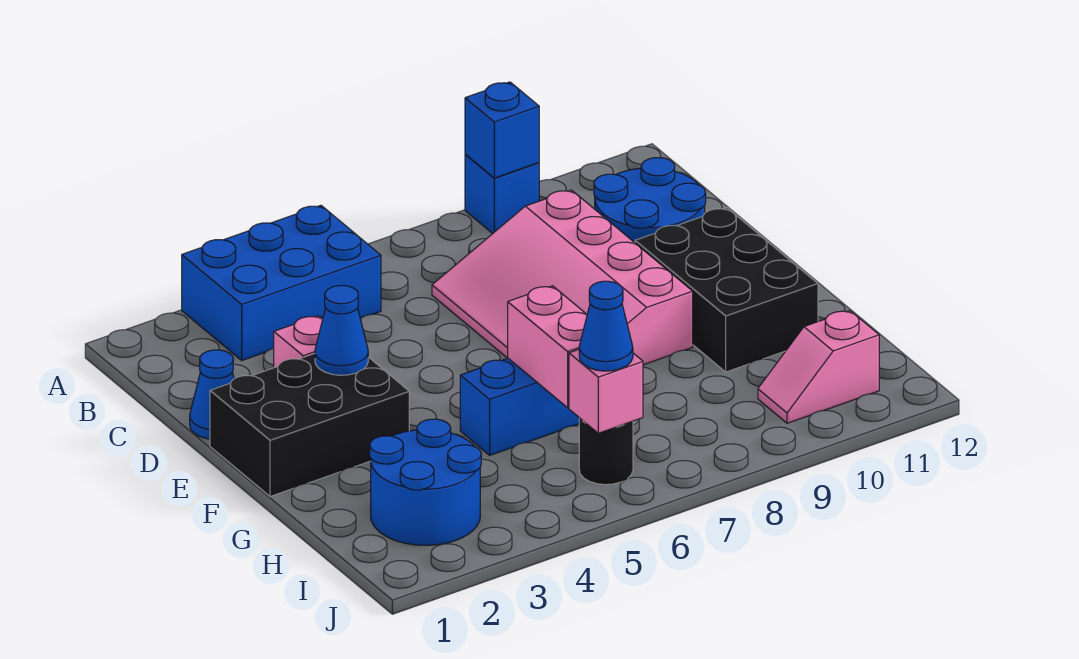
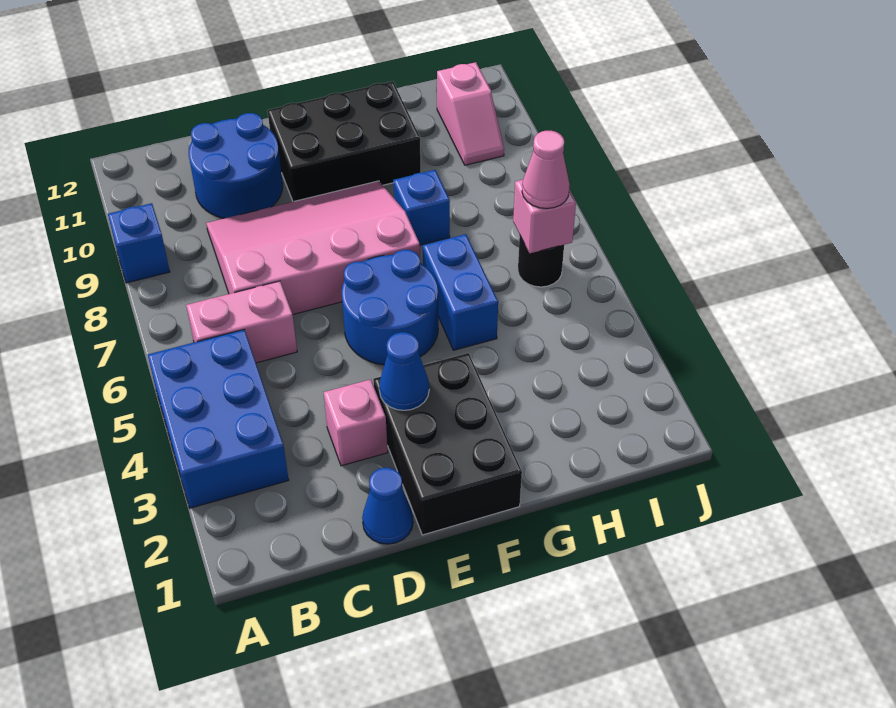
blue 1x1 brick [465,82,539,178] -> blue 1x1 brick moved to [393,170,450,245]
pink 3x4 slope [432,190,693,365] -> pink 3x4 slope turned to [206,181,420,314]
pink 1x2 brick [508,286,587,408] -> pink 1x2 brick moved to [186,281,297,363]
blue 2x2 round brick [370,419,481,545] -> blue 2x2 round brick moved to [342,250,438,365]
blue 1x1 cone [579,281,633,371] -> pink 1x1 cone [522,131,570,209]

